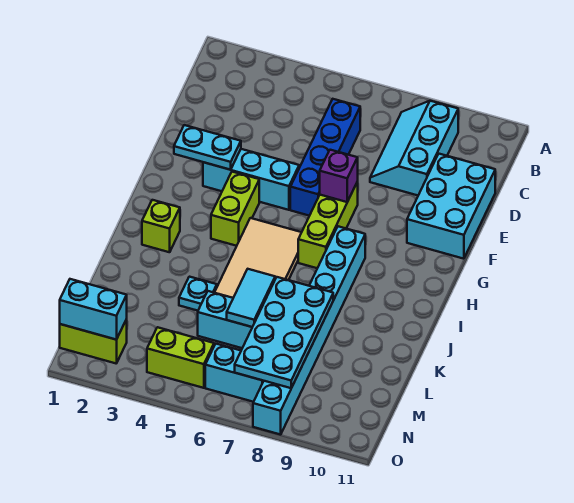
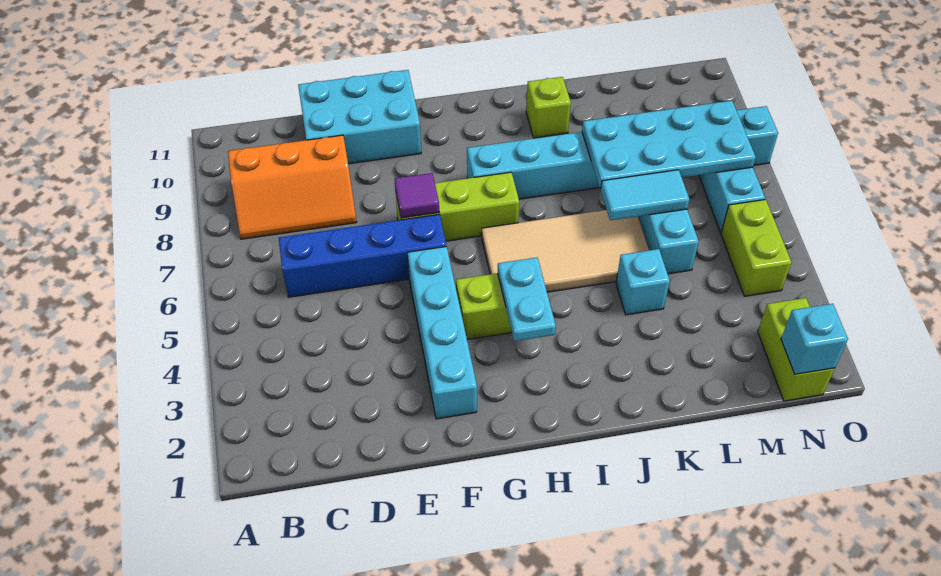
cyan 2x3 slope [370,101,458,195] -> orange 2x3 slope [228,135,356,239]
cyan 1x2 plate [174,125,241,170] -> cyan 1x2 plate moved to [498,257,556,341]
cyan 1x3 brick [203,149,299,210] -> cyan 1x4 brick [408,247,477,419]
purple 1x1 brick [320,150,358,202] -> purple 1x1 tile [395,173,439,218]
lime 1x1 brick [142,200,180,252] -> lime 1x1 brick moved to [526,77,571,138]
cyan 1x1 plate [179,277,217,311] -> cyan 1x1 brick [616,249,670,315]
cyan 1x2 brick [60,279,127,340] -> cyan 1x1 brick [781,304,848,374]

